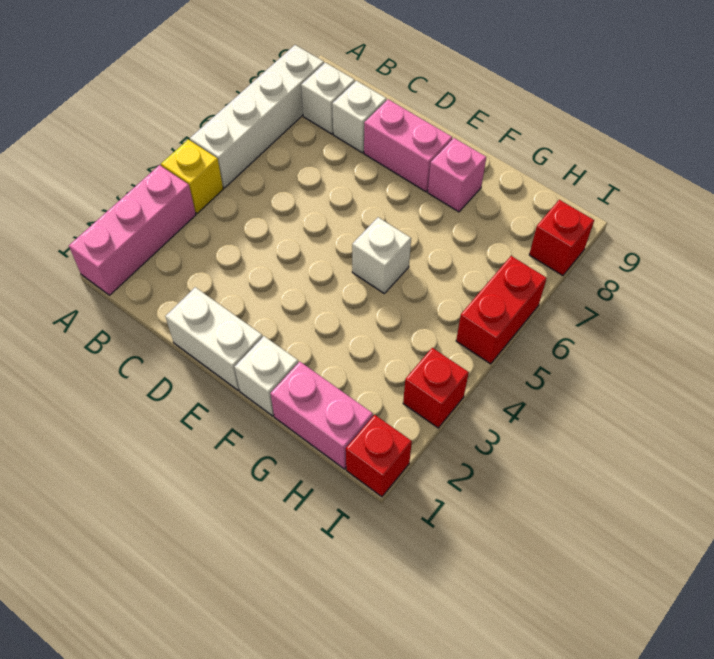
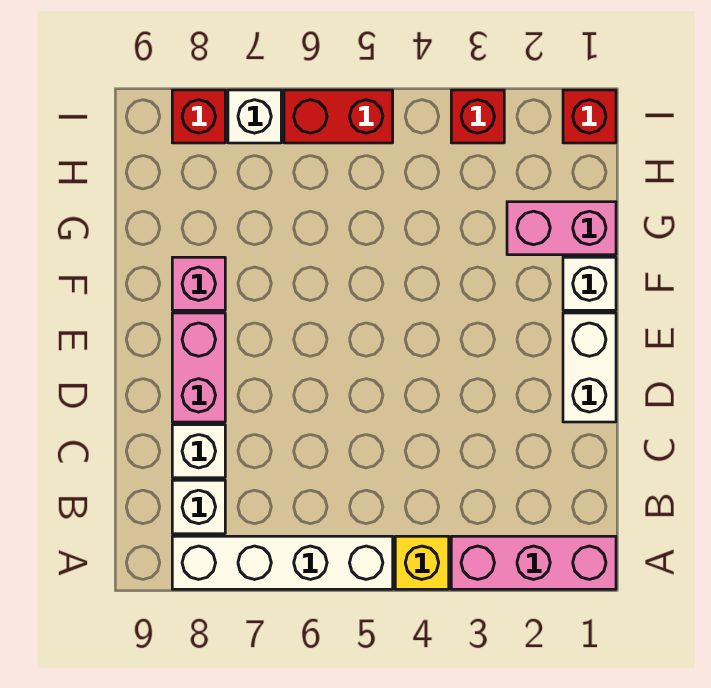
white 1x1 brick [352,217,411,293] -> white 1x1 brick moved to [228,90,281,143]
pink 1x2 brick [271,362,373,469] -> pink 1x2 brick turned to [507,202,616,255]

